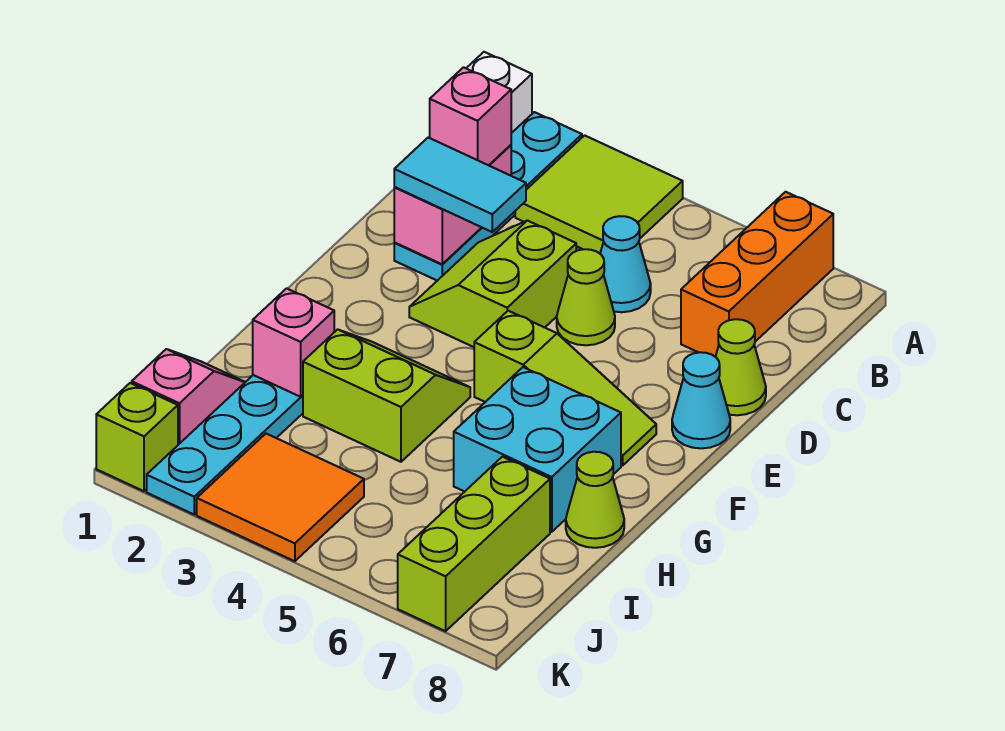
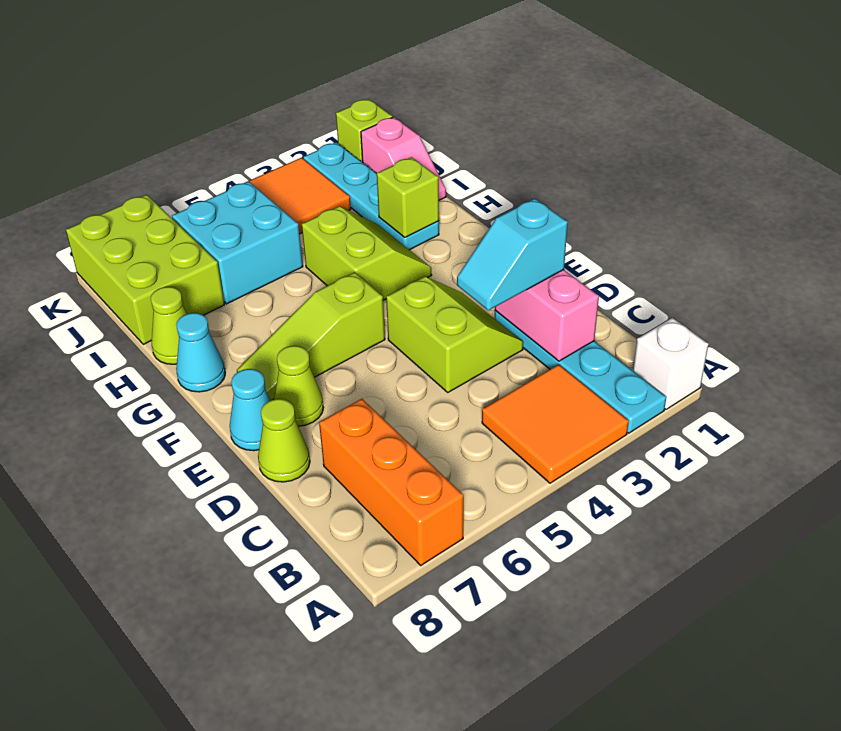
lime 2x2 tile [515,135,683,253] -> orange 2x2 tile [482,364,629,483]
pink 1x1 brick [430,67,511,165] -> none
cyan 1x1 cone [600,216,651,312] -> cyan 1x1 cone moved to [176,313,225,392]
cyan 1x2 tile [394,138,526,232] -> cyan 1x2 slope [457,198,568,310]
lime 1x1 cone [557,249,615,345] -> lime 1x1 cone moved to [274,346,323,426]
lime 2x2 slope [303,329,470,462] -> lime 2x2 slope turned to [302,206,432,301]
cyan 2x2 brick [454,367,621,532] -> cyan 2x2 brick moved to [172,181,303,304]
pink 1x1 brick [253,288,334,397] -> lime 1x1 brick [377,157,439,238]
lime 1x3 brick [398,457,550,631] -> lime 2x3 brick [66,195,225,344]

